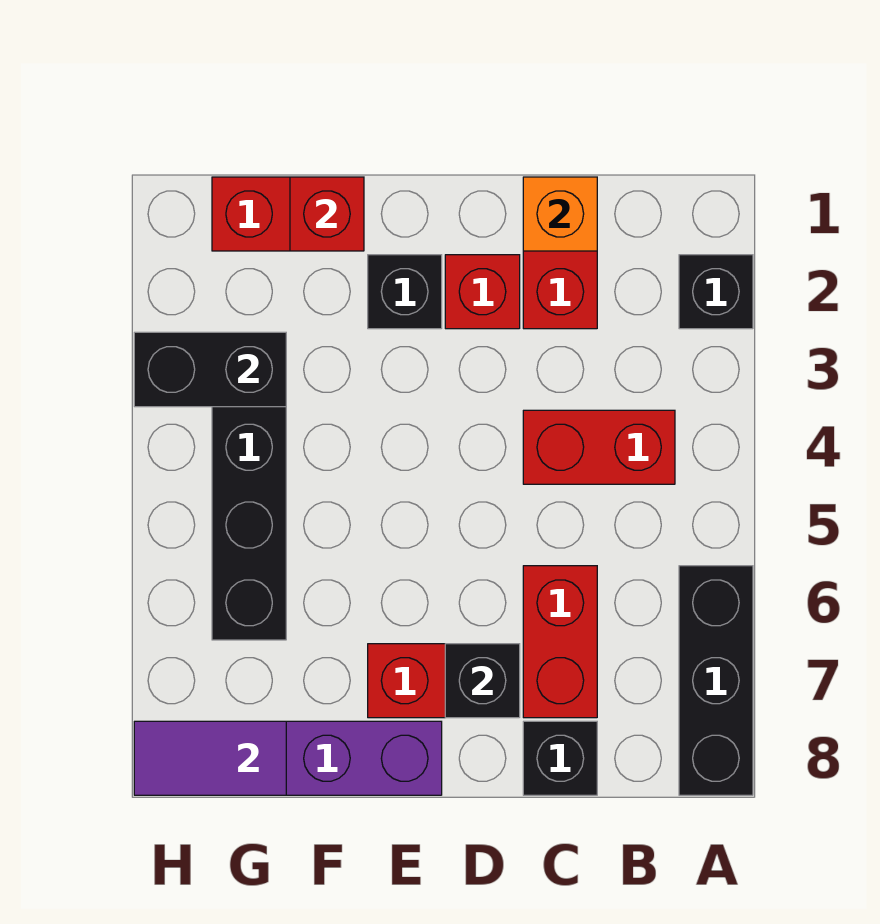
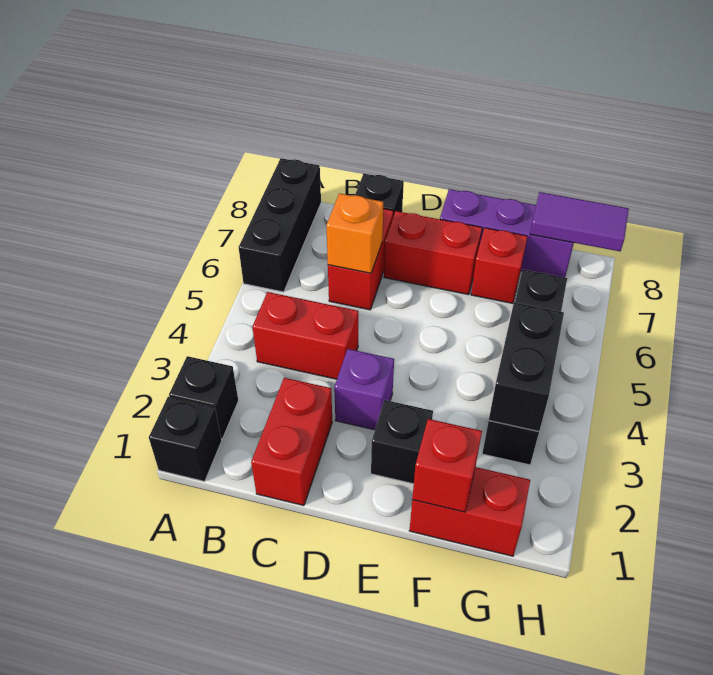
orange 1x1 brick [523,177,597,251] -> orange 1x1 brick moved to [326,193,383,273]
red 1x1 brick [445,255,520,329] -> red 1x1 brick moved to [471,228,527,303]
none -> purple 1x1 brick [334,349,394,430]
black 1x1 brick [445,644,520,718] -> black 1x1 brick moved to [149,397,222,481]
black 1x2 brick [134,332,286,407] -> black 1x2 brick turned to [489,303,564,431]

